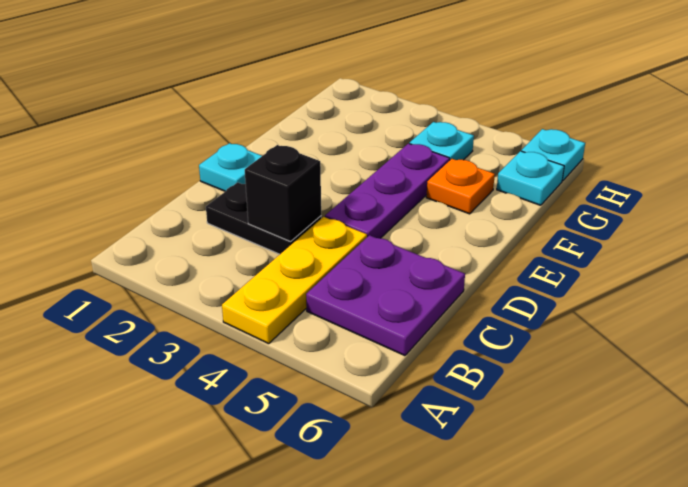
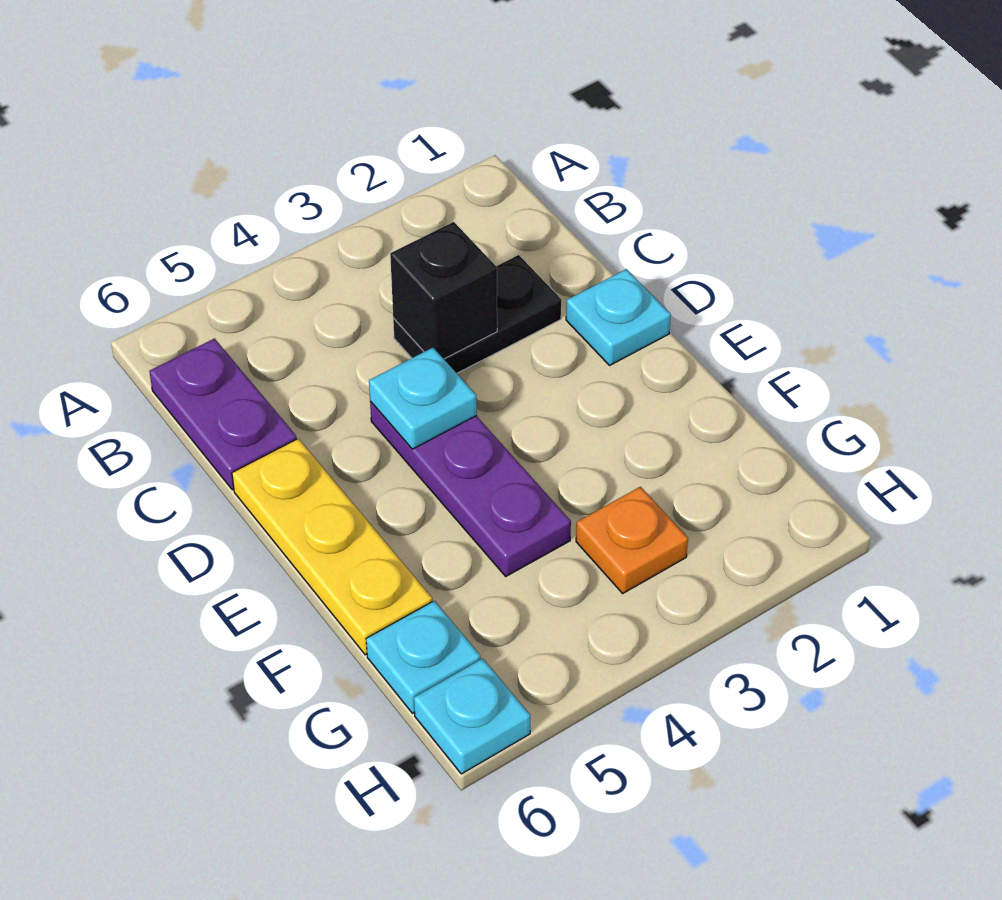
yellow 1x3 plate [222,217,367,344] -> yellow 1x3 plate moved to [232,438,432,655]
purple 2x2 plate [306,235,465,356] -> purple 1x2 plate [149,339,297,490]
orange 1x1 plate [426,159,495,214] -> orange 1x1 plate moved to [576,487,688,593]
cyan 1x1 plate [410,122,474,160] -> cyan 1x1 plate moved to [369,348,477,449]

